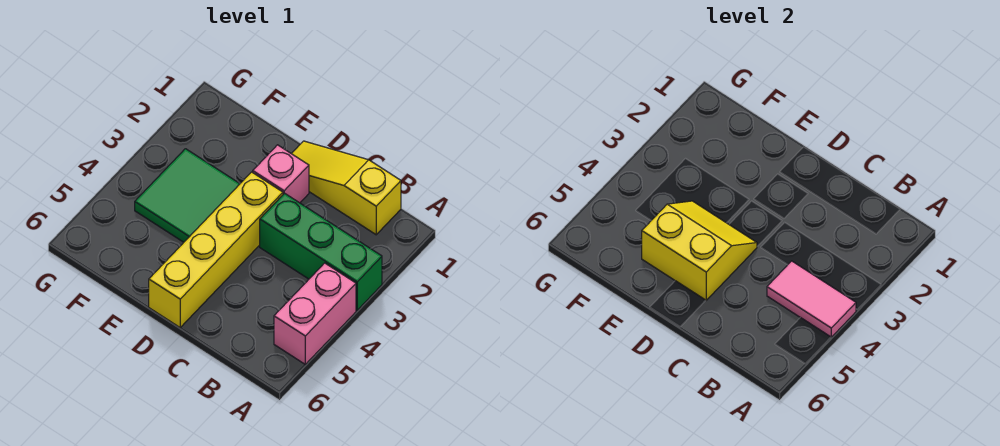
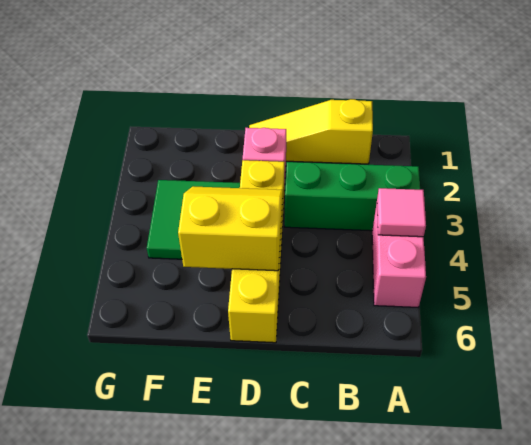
pink 1x2 tile [767,261,856,337] -> pink 1x1 tile [377,188,426,237]

